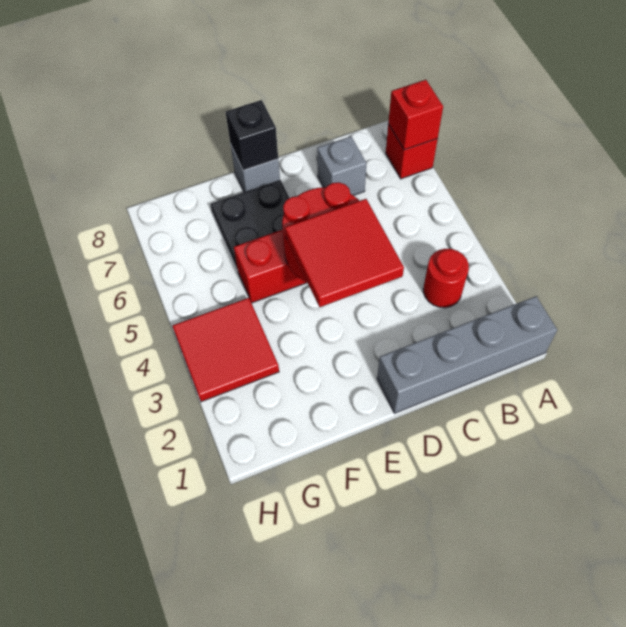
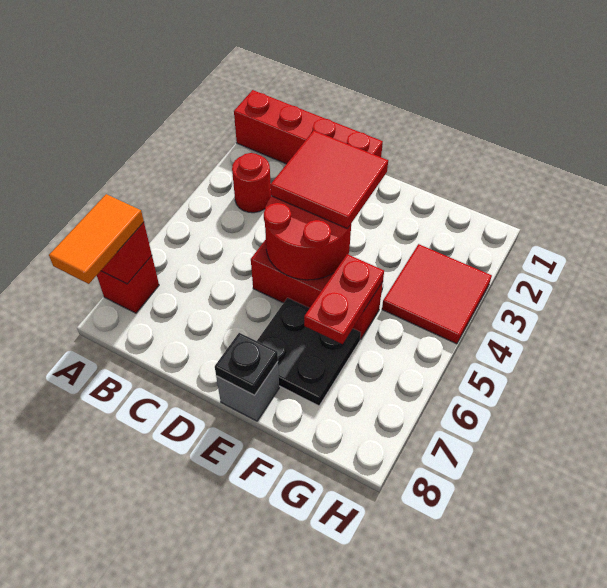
grey 1x4 brick [377,296,557,413] -> red 1x4 brick [234,90,383,164]
none -> orange 1x2 tile [49,194,144,284]
grey 1x1 brick [317,136,367,195] -> none
black 1x1 brick [226,100,278,171] -> black 1x1 plate [215,333,278,395]
none -> red 1x2 plate [304,254,384,344]

